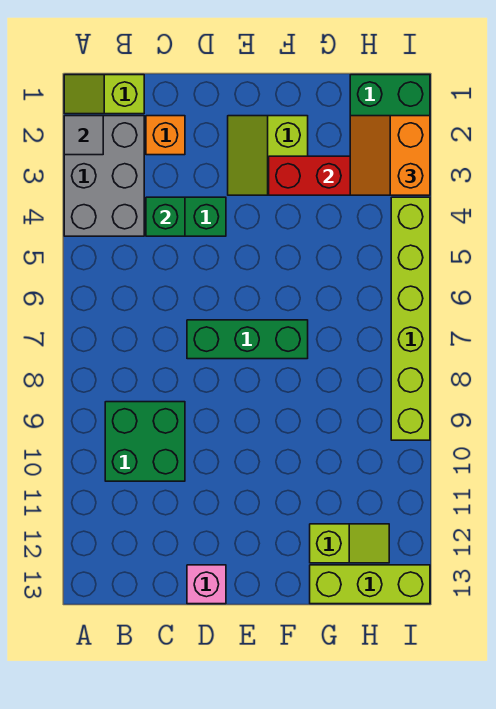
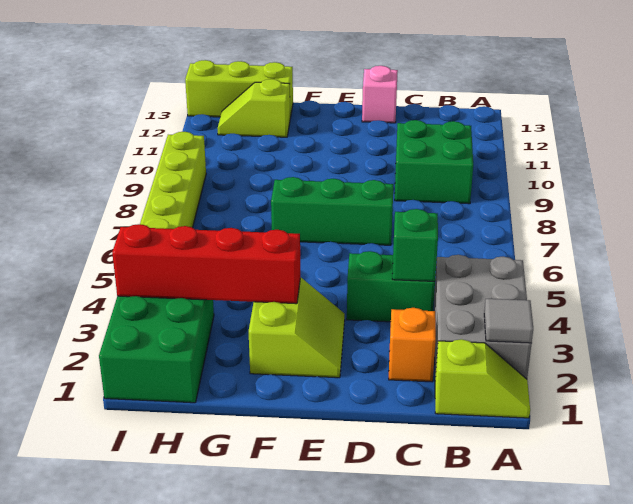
orange 2x2 slope [350,116,430,195] -> none

